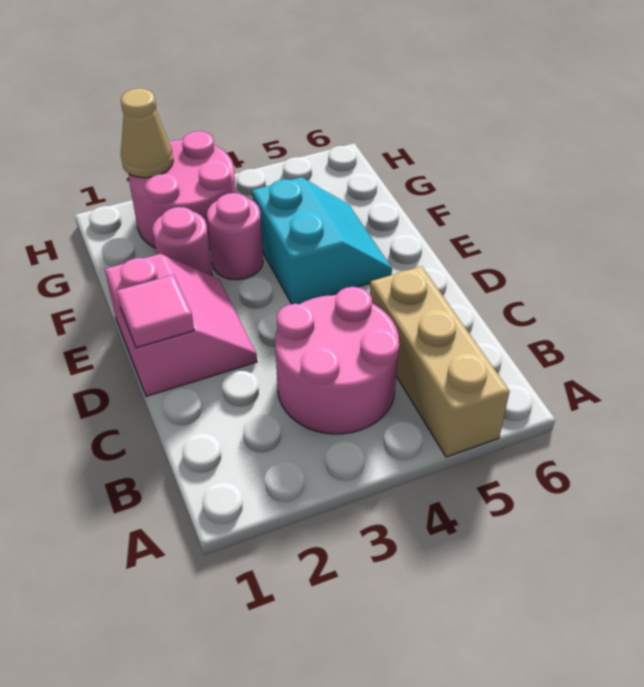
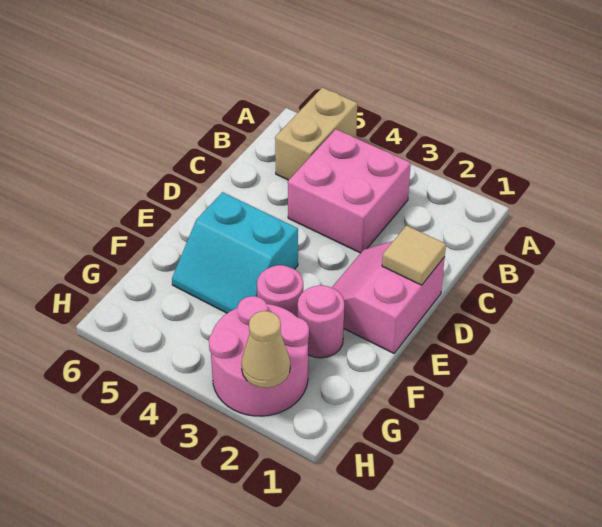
tan 1x3 brick [370,266,510,457] -> tan 1x2 brick [275,87,357,180]
pink 2x2 round brick [275,287,399,434] -> pink 2x2 brick [288,129,411,253]
pink 1x1 tile [117,275,194,348] -> tan 1x1 tile [382,226,446,285]
cyan 2x2 slope [252,177,392,304] -> cyan 2x2 slope turned to [172,192,298,313]

